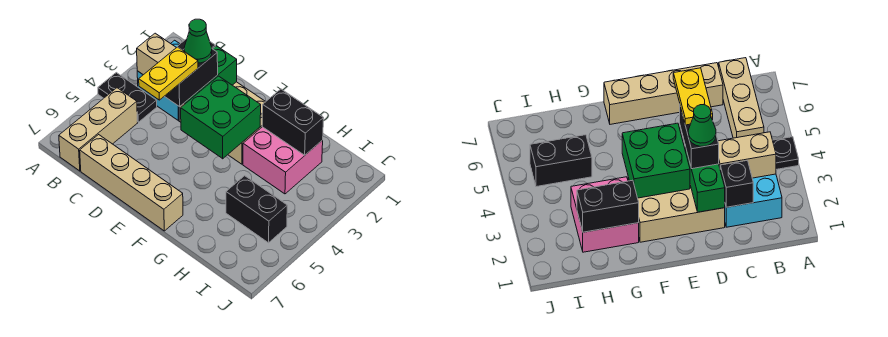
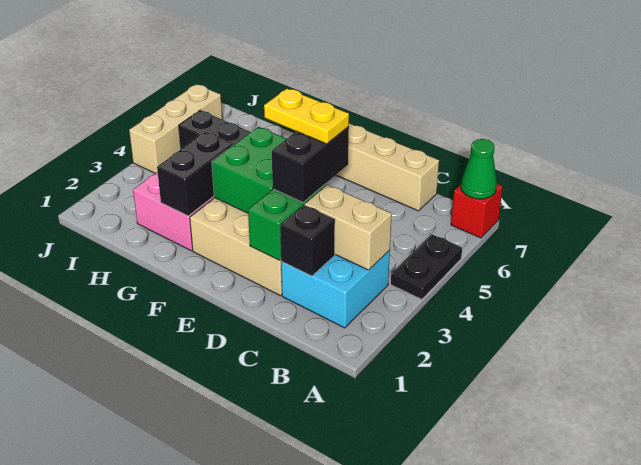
black 1x2 plate [98,73,157,122] -> black 1x2 plate turned to [391,234,462,299]
none -> red 1x1 brick [451,184,503,238]
tan 1x3 brick [59,88,138,171] -> tan 1x3 brick moved to [129,84,222,173]
green 1x1 cone [184,19,212,63] -> green 1x1 cone moved to [461,139,497,199]
yellow 1x2 plate [139,47,198,100] -> yellow 1x2 plate turned to [264,89,349,144]
black 1x2 brick [262,89,323,155] -> black 1x2 brick turned to [157,132,234,216]

